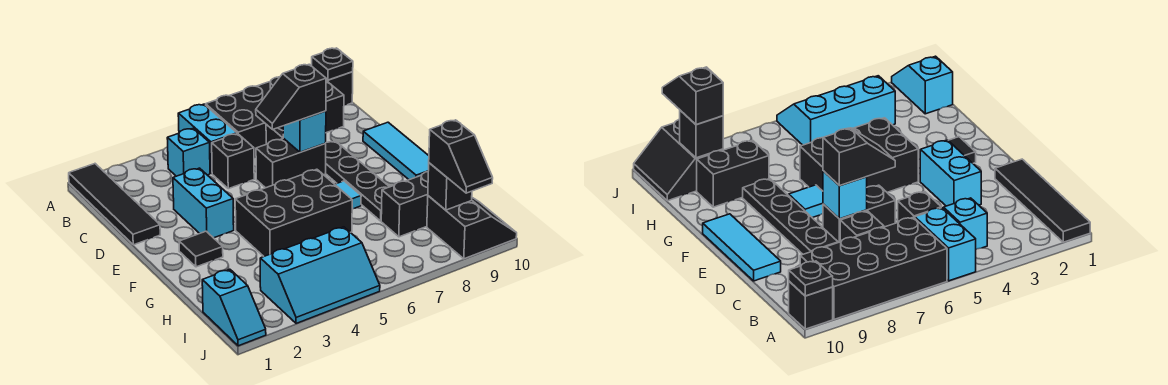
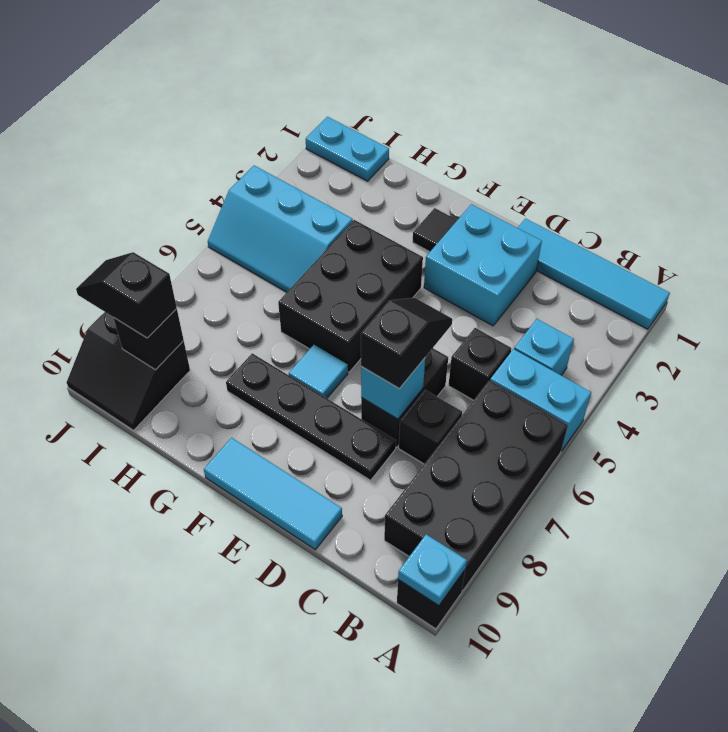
black 1x4 tile [69,164,160,245] -> cyan 1x4 tile [518,219,670,329]
black 1x1 plate [312,48,353,80] -> cyan 1x1 plate [398,534,467,606]
cyan 1x2 brick [173,168,234,238] -> cyan 2x2 brick [424,204,542,326]
black 1x2 brick [381,172,428,237] -> none
cyan 1x2 slope [202,269,266,346] -> cyan 1x2 plate [306,117,389,181]
cyan 2x3 slope [260,227,380,323] -> cyan 2x3 slope turned to [208,166,353,292]

